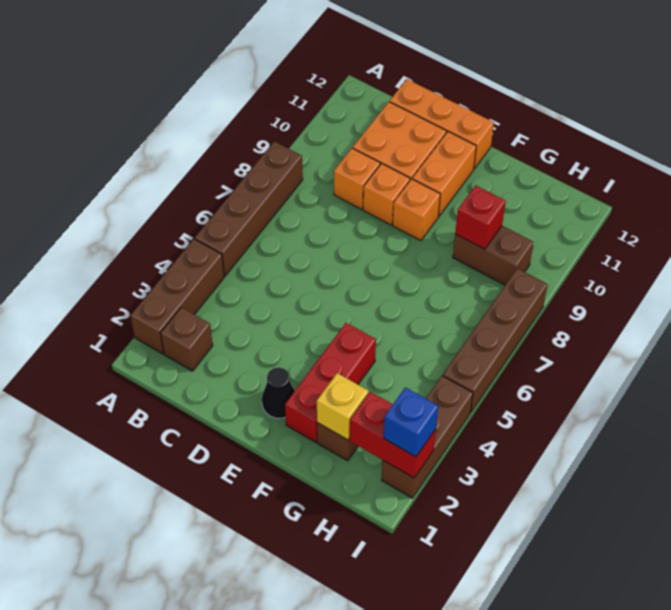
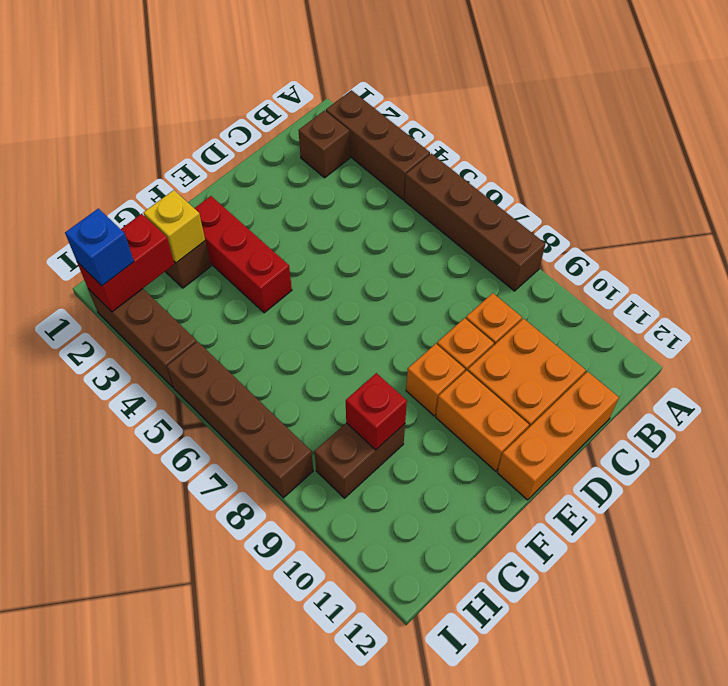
black 1x1 cone [262,367,295,418] -> none

